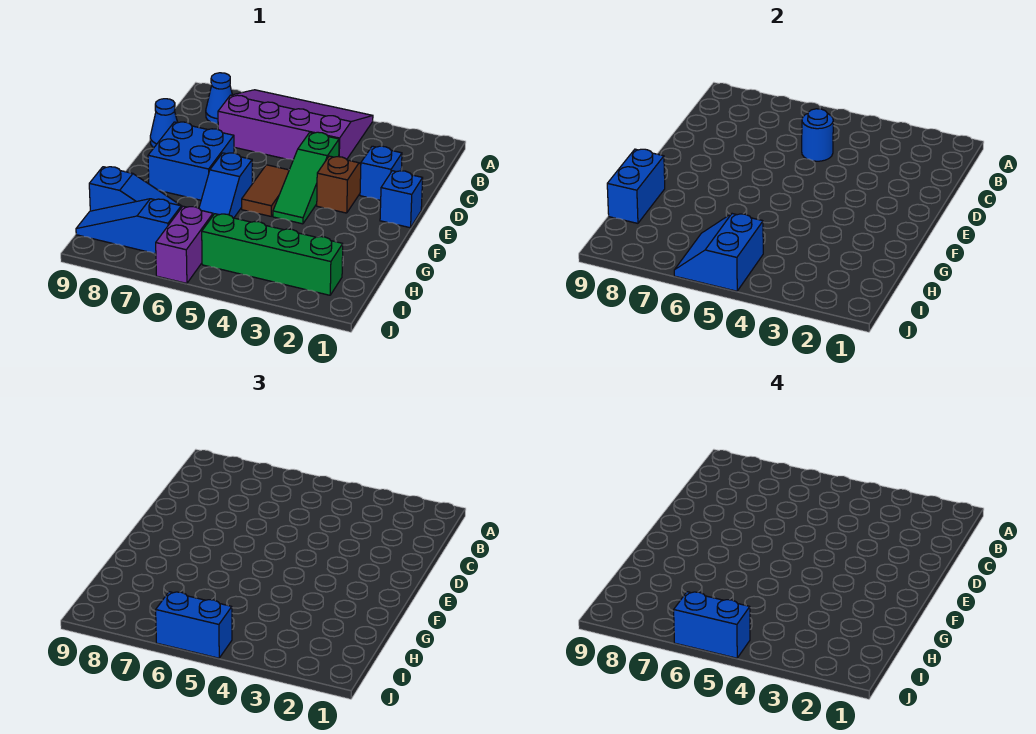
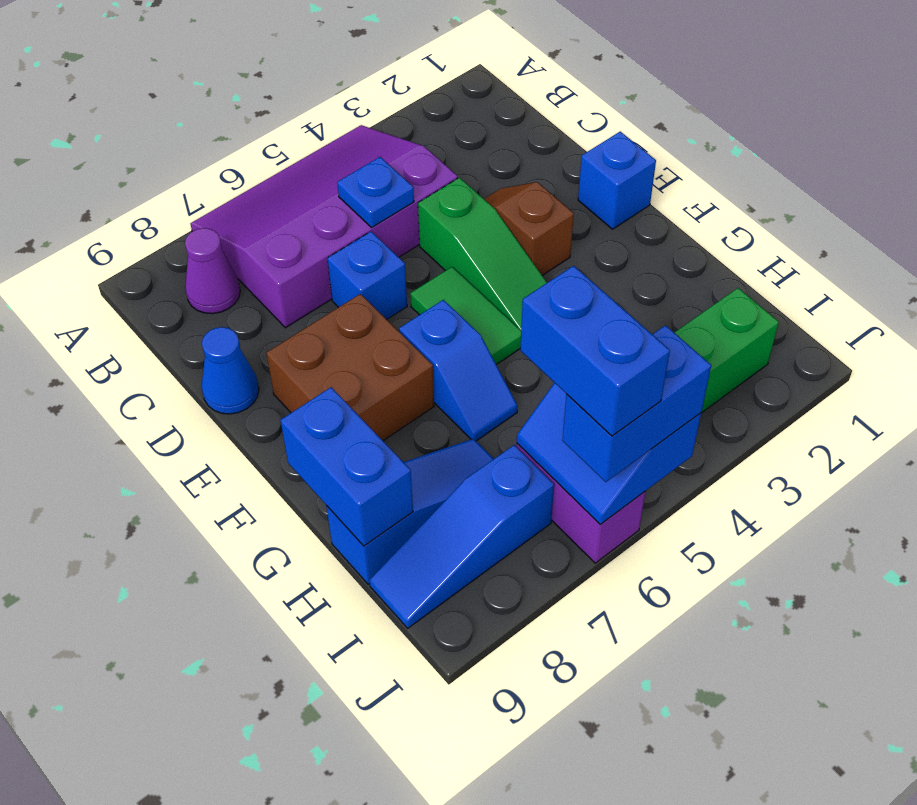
blue 1x1 cone [206,73,232,124] -> purple 1x1 cone [185,228,240,314]
blue 1x1 round brick [802,109,833,161] -> blue 1x1 plate [337,157,414,227]
blue 1x1 brick [360,146,402,200] -> blue 1x1 brick moved to [327,232,407,319]
brown 1x2 tile [242,165,289,216] -> green 1x2 tile [410,267,521,365]
blue 2x2 brick [148,122,234,200] -> brown 2x2 brick [266,294,434,441]
blue 1x2 brick [674,592,750,658] -> blue 1x2 brick turned to [520,266,670,436]

